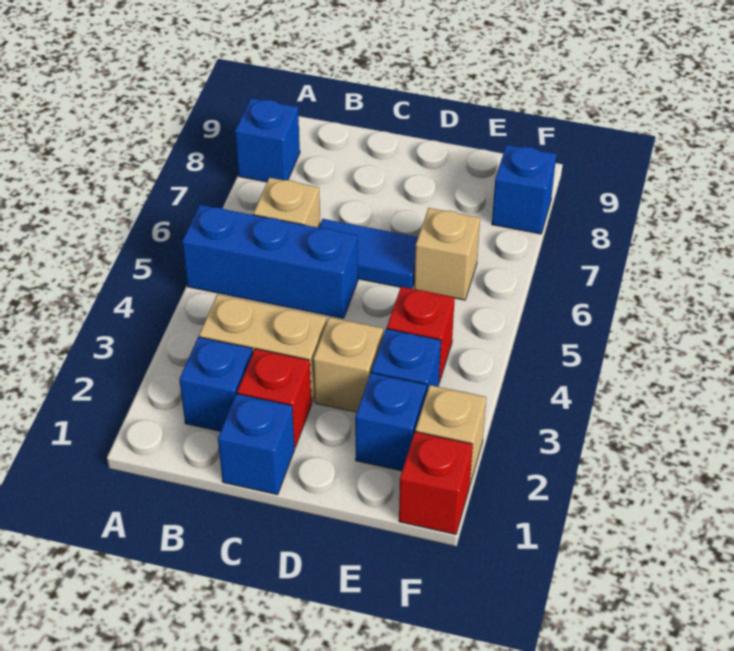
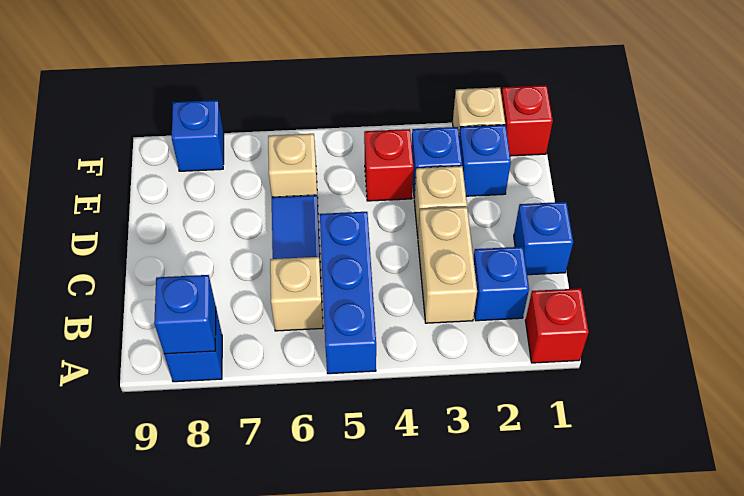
none -> blue 1x1 brick [154,275,216,354]
red 1x1 brick [237,349,311,448] -> red 1x1 brick moved to [525,288,589,363]

